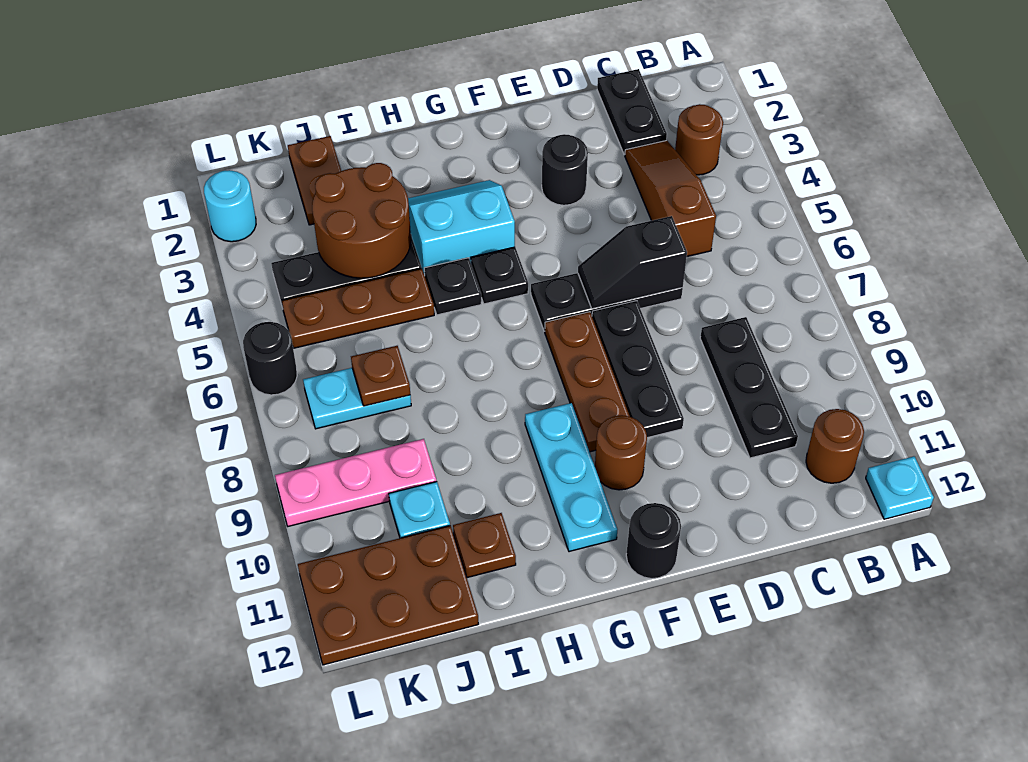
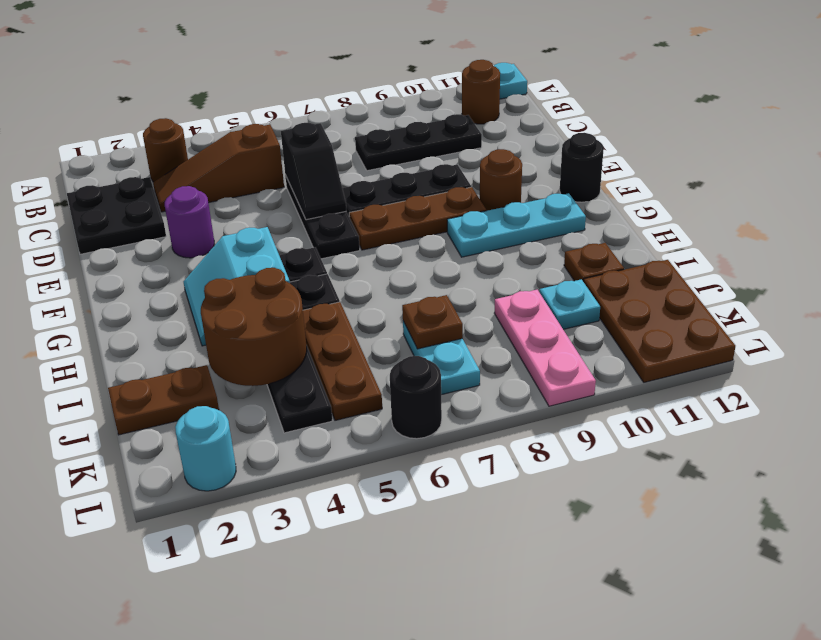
black 1x2 plate [597,69,667,155] -> black 2x2 plate [67,177,166,254]
black 1x1 round brick [542,134,588,205] -> purple 1x1 round brick [165,186,214,258]

